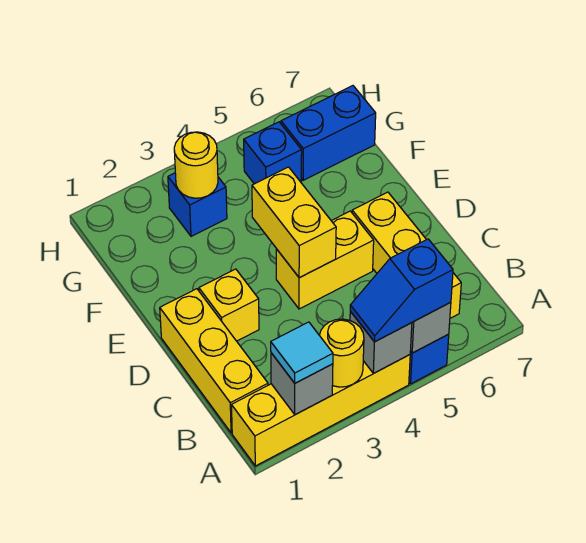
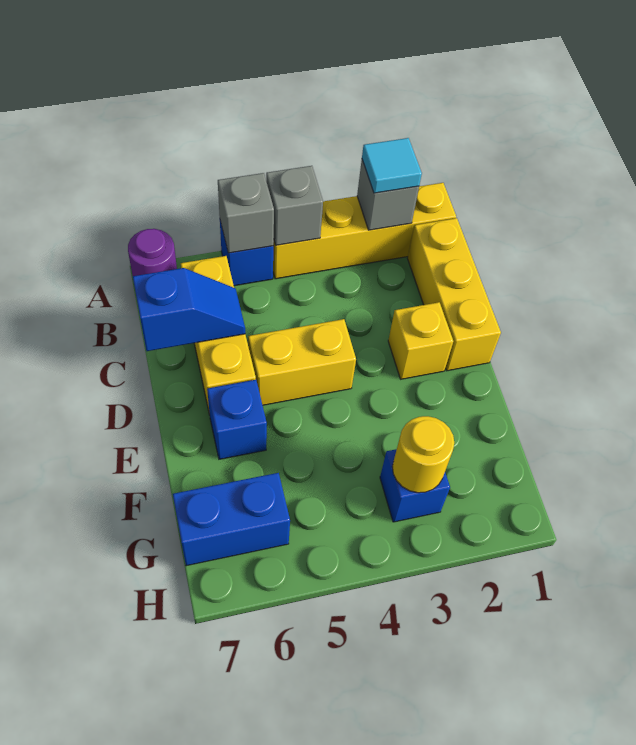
yellow 1x1 round brick [319,319,364,387] -> none
blue 1x2 slope [350,239,453,342] -> blue 1x2 slope moved to [133,268,245,351]
none -> purple 1x1 round brick [128,229,177,276]
yellow 1x2 brick [252,167,336,278] -> none
blue 1x1 brick [244,122,302,184] -> blue 1x1 brick moved to [207,380,267,459]

